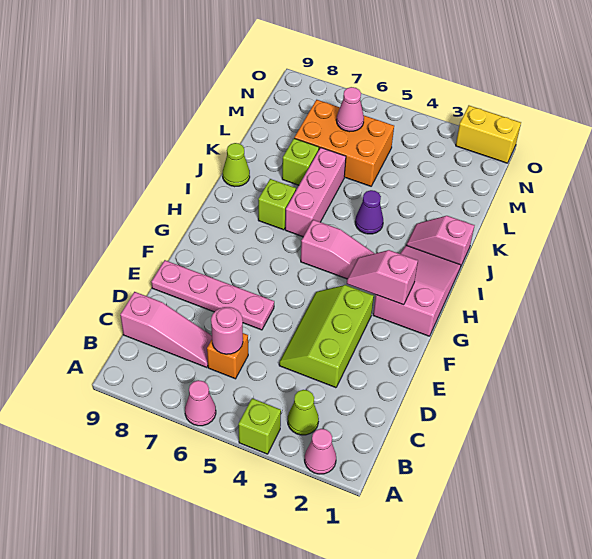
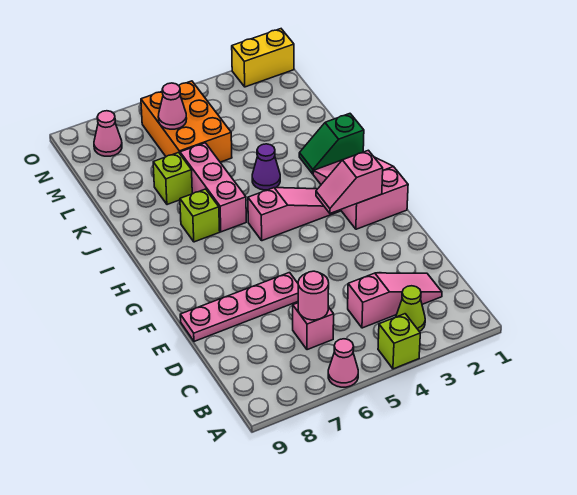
pink 1x1 cone [305,429,336,474] -> pink 1x1 cone moved to [94,111,122,156]
orange 1x1 brick [207,333,248,379] -> pink 1x1 brick [293,303,334,350]
pink 1x3 slope [120,292,212,367] -> pink 1x3 slope moved to [348,273,442,328]
lime 2x3 slope [279,285,374,388] -> none
pink 1x2 slope [406,216,475,266] -> green 1x2 slope [299,114,364,174]
lime 1x1 cone [223,143,250,187] -> none
orange 2x3 brick [294,100,394,186] -> orange 2x3 brick turned to [141,81,232,162]

